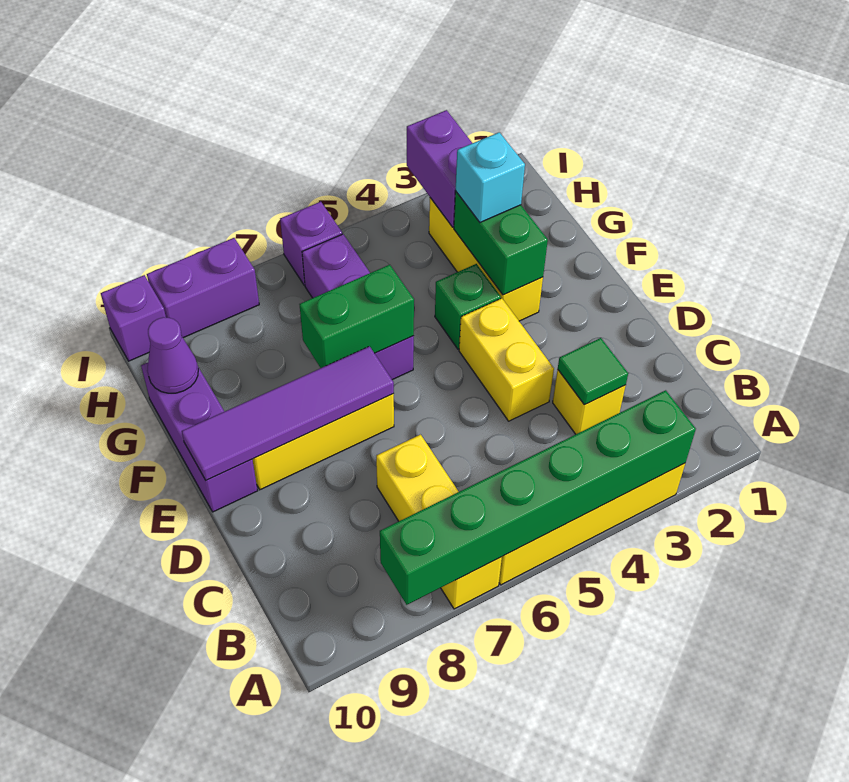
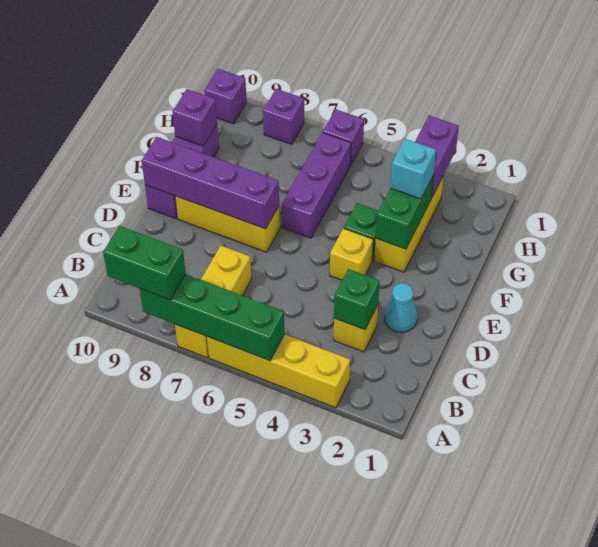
green 1x6 brick [380,390,696,605] -> green 1x4 brick [140,274,285,361]
green 1x1 tile [558,338,628,405] -> green 1x1 brick [334,269,380,330]
none -> cyan 1x1 cone [384,283,418,332]
yellow 1x2 brick [459,298,554,421] -> yellow 1x1 brick [330,228,373,280]
purple 1x4 tile [182,346,394,480] -> purple 1x4 brick [142,137,279,229]
green 1x2 brick [300,265,414,368] -> green 1x2 brick moved to [103,226,186,300]
purple 1x1 cone [147,317,198,393] -> purple 1x1 brick [173,89,217,146]
purple 1x2 brick [147,238,259,338] -> purple 1x1 brick [263,89,304,144]

